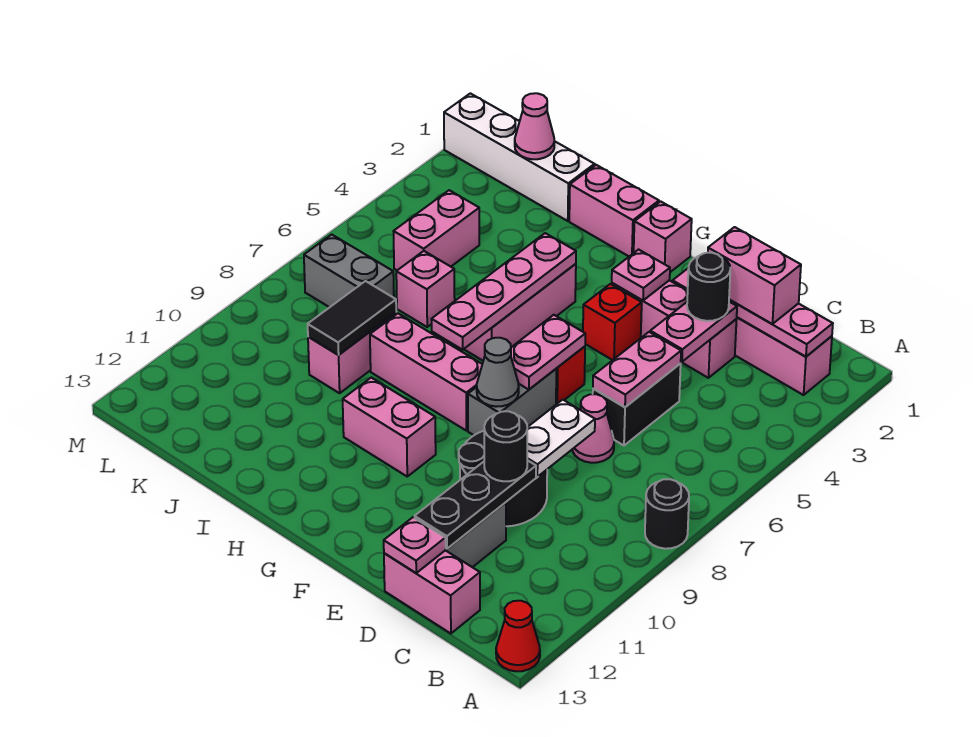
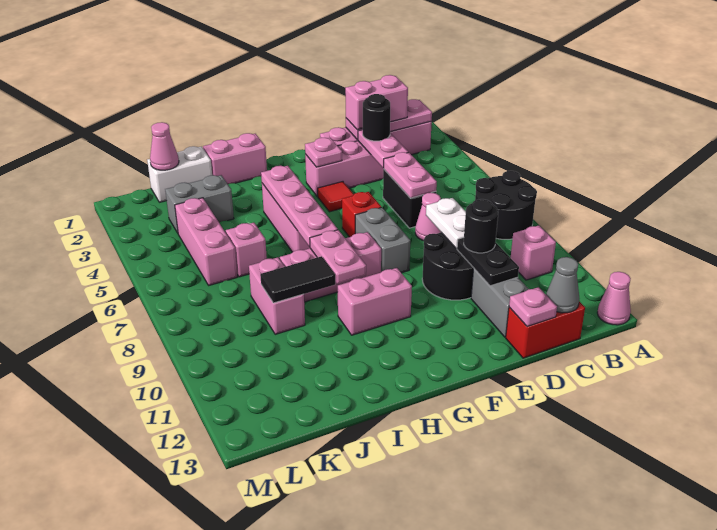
black 1x1 round brick [645,479,689,549] -> black 2x2 round brick [475,171,537,239]
red 1x1 cone [496,601,540,671] -> pink 1x1 cone [597,272,631,325]
pink 1x2 brick [384,550,480,634] -> red 1x2 brick [506,302,585,358]
black 1x3 plate [415,460,536,549] -> black 1x2 plate [457,238,519,286]
red 1x1 brick [583,284,642,360] -> red 1x1 tile [318,182,354,212]
pink 1x2 plate [511,315,585,389] -> pink 1x2 plate moved to [310,230,366,284]
grey 1x1 cone [477,338,519,407] -> grey 1x1 cone moved to [546,257,580,313]
pink 1x1 brick [634,201,692,272] -> pink 1x1 brick moved to [511,226,556,280]
white 1x4 brick [444,93,595,221] -> white 1x2 brick [147,146,212,202]
black 1x2 tile [308,281,396,355] -> black 1x2 tile turned to [260,256,335,303]
pink 1x2 brick [393,190,479,270] -> pink 1x3 brick [175,198,237,285]
grey 1x2 brick [304,235,394,307] -> grey 1x2 brick moved to [165,175,234,233]

